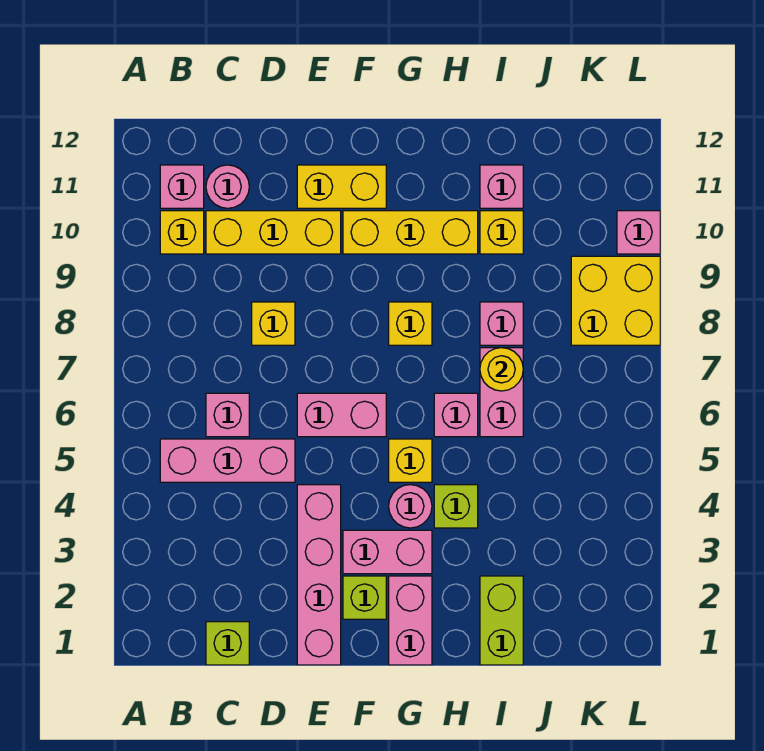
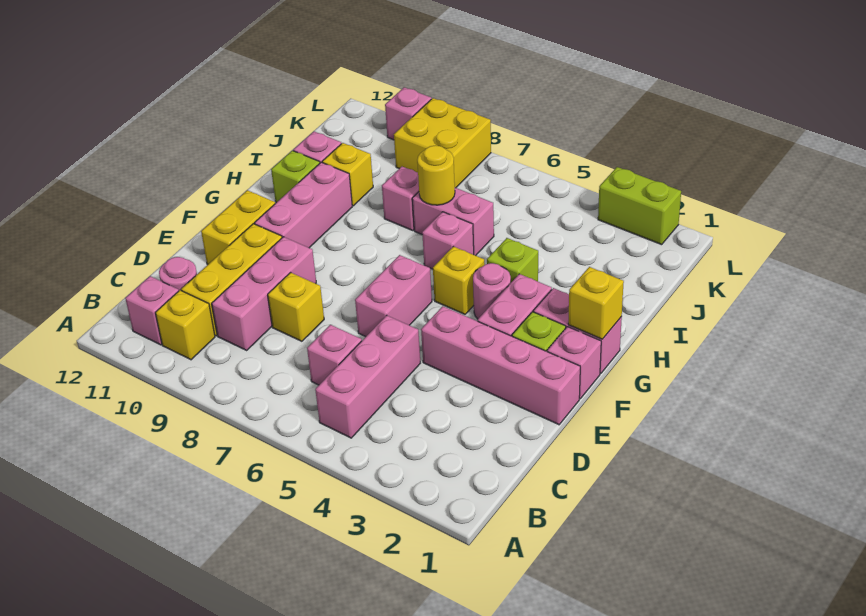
lime 1x1 brick [206,622,249,665] -> lime 1x1 brick moved to [271,151,320,203]
none -> pink 1x3 brick [212,237,316,350]
none -> pink 1x1 brick [547,327,601,399]
yellow 1x3 brick [343,211,478,254] -> pink 1x3 brick [255,162,352,248]
yellow 1x1 brick [389,302,432,345] -> yellow 1x1 brick moved to [568,267,624,339]
lime 1x2 brick [480,576,523,665] -> lime 1x2 brick moved to [598,167,681,245]

